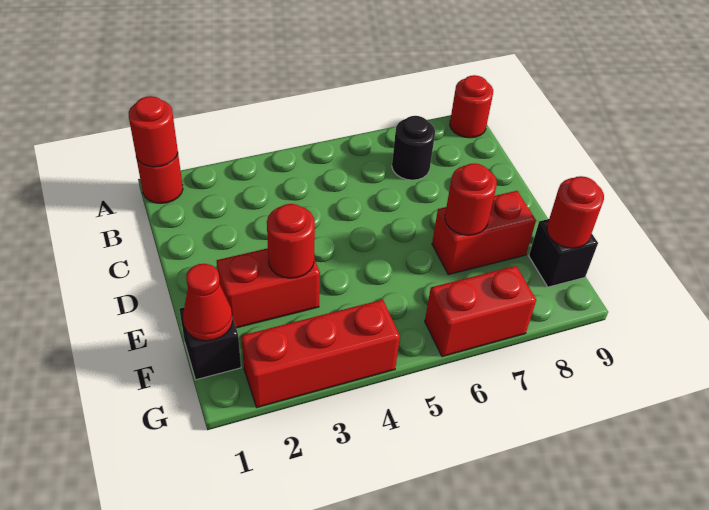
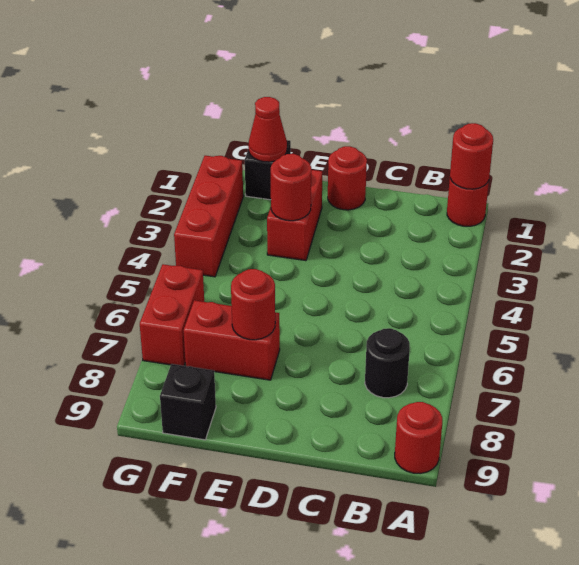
red 1x2 brick [432,191,536,275] -> red 1x2 brick turned to [183,300,280,380]
red 1x1 round brick [547,176,604,248] -> red 1x1 round brick moved to [328,146,367,210]

